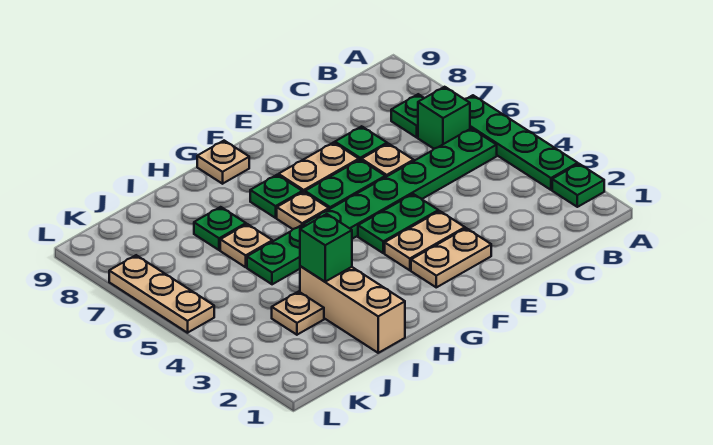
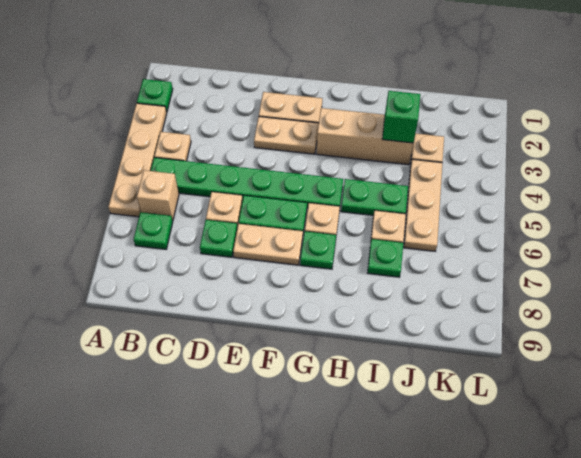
green 1x4 plate [465,95,578,190] -> tan 1x4 plate [108,103,167,217]
green 1x1 brick [418,87,470,149] -> tan 1x1 brick [137,170,179,221]
green 1x2 plate [358,194,438,253] -> none
tan 1x1 plate [197,141,249,184] -> tan 1x1 plate moved to [154,132,191,161]
tan 1x3 brick [300,266,405,353] -> tan 1x3 brick turned to [316,108,413,165]
tan 1x3 plate [109,255,214,333] -> tan 1x3 plate moved to [404,159,442,251]

